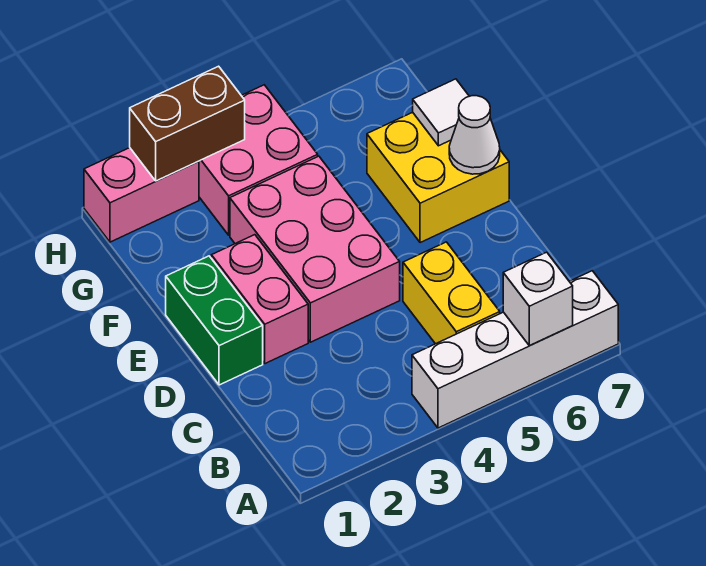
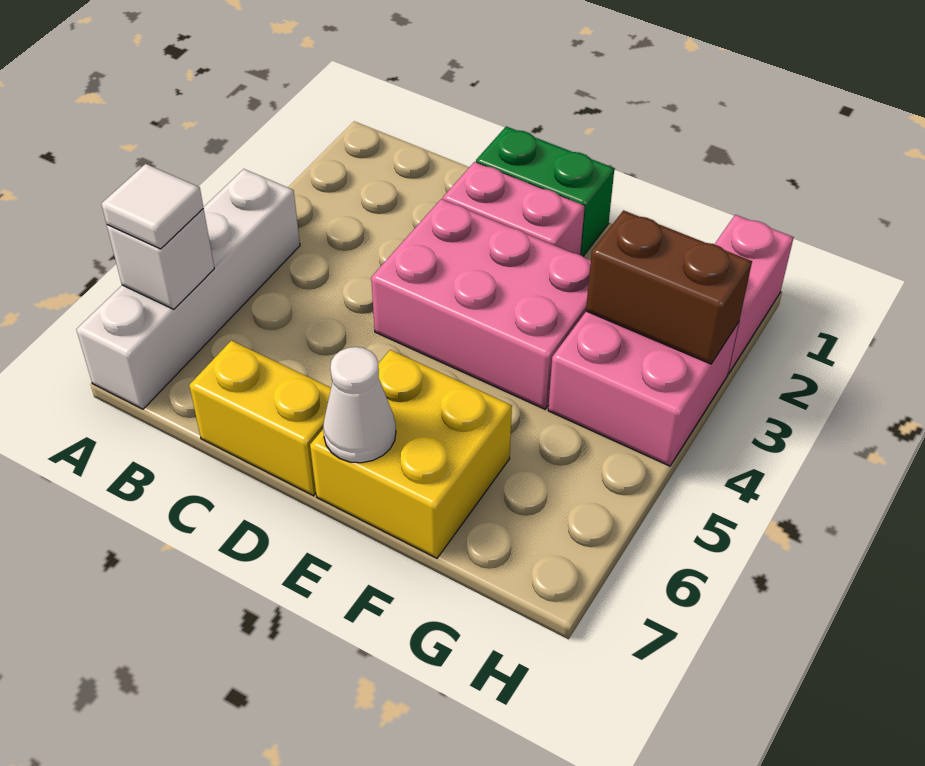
yellow 1x2 brick [403,242,500,344] -> yellow 1x2 brick moved to [189,341,331,496]
white 1x1 tile [413,79,469,146] -> white 1x1 tile moved to [101,164,203,249]
brown 1x2 brick [130,66,245,181] -> brown 1x2 brick turned to [586,210,752,364]

